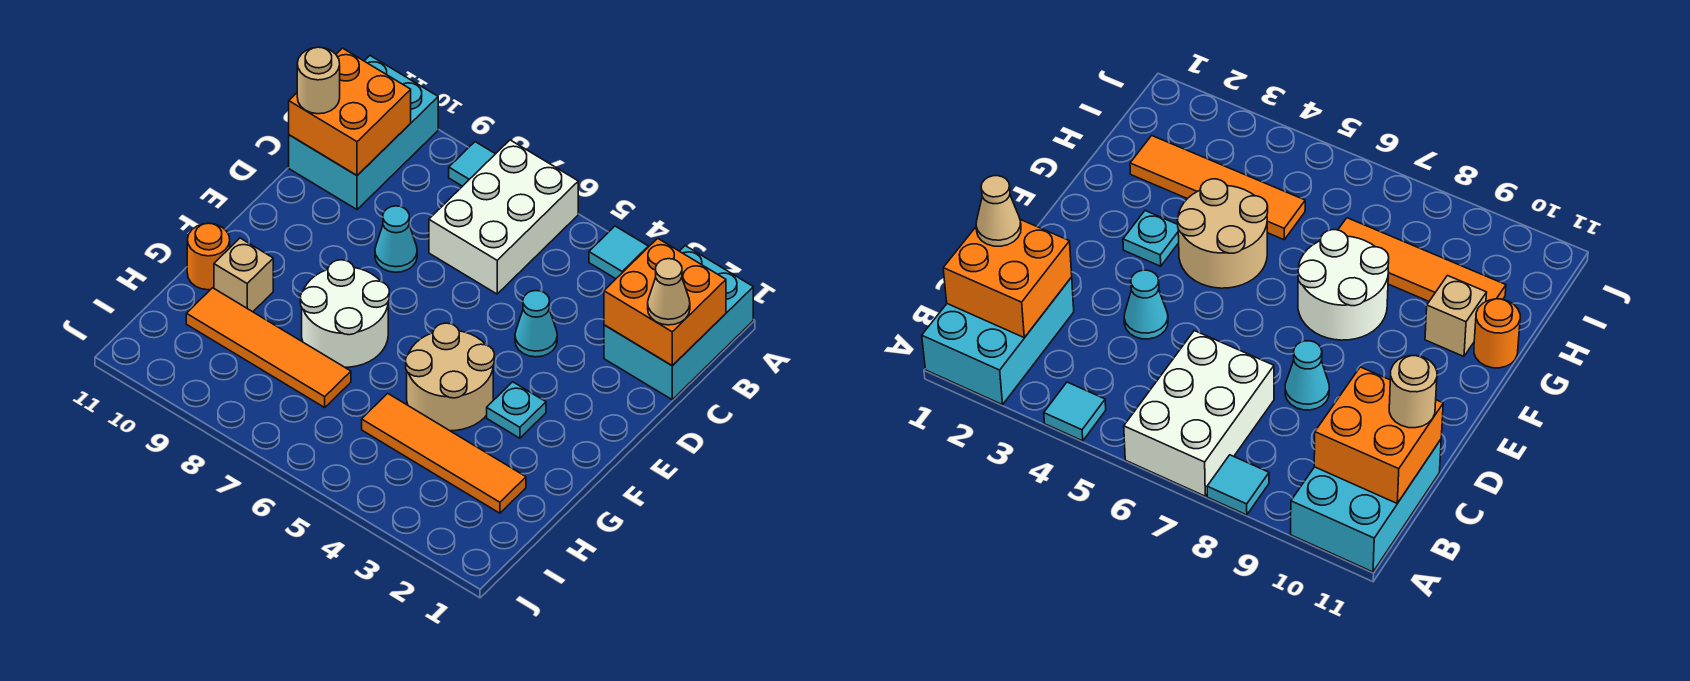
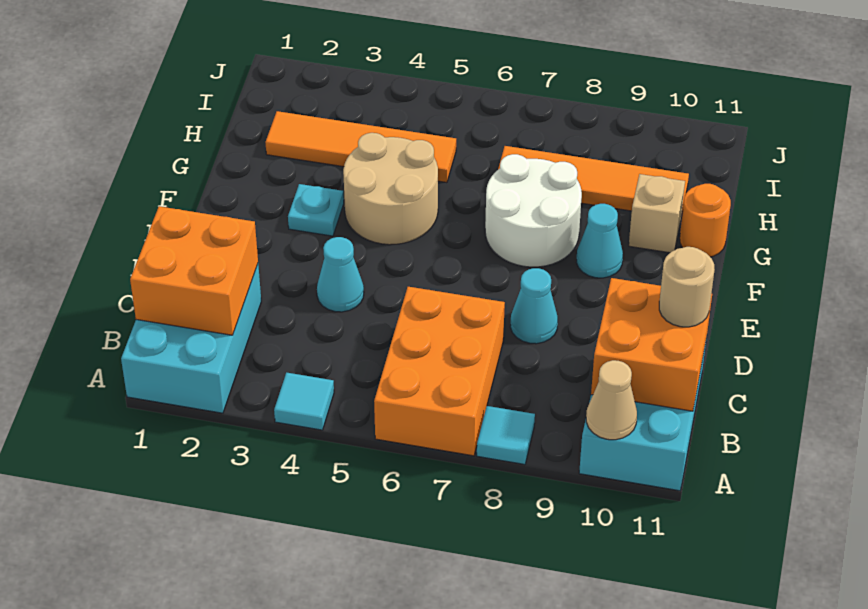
white 2x3 brick [429,140,578,294] -> orange 2x3 brick [374,287,505,456]
tan 1x1 cone [648,259,690,325] -> tan 1x1 cone moved to [586,360,637,440]
none -> cyan 1x1 cone [577,204,623,278]

